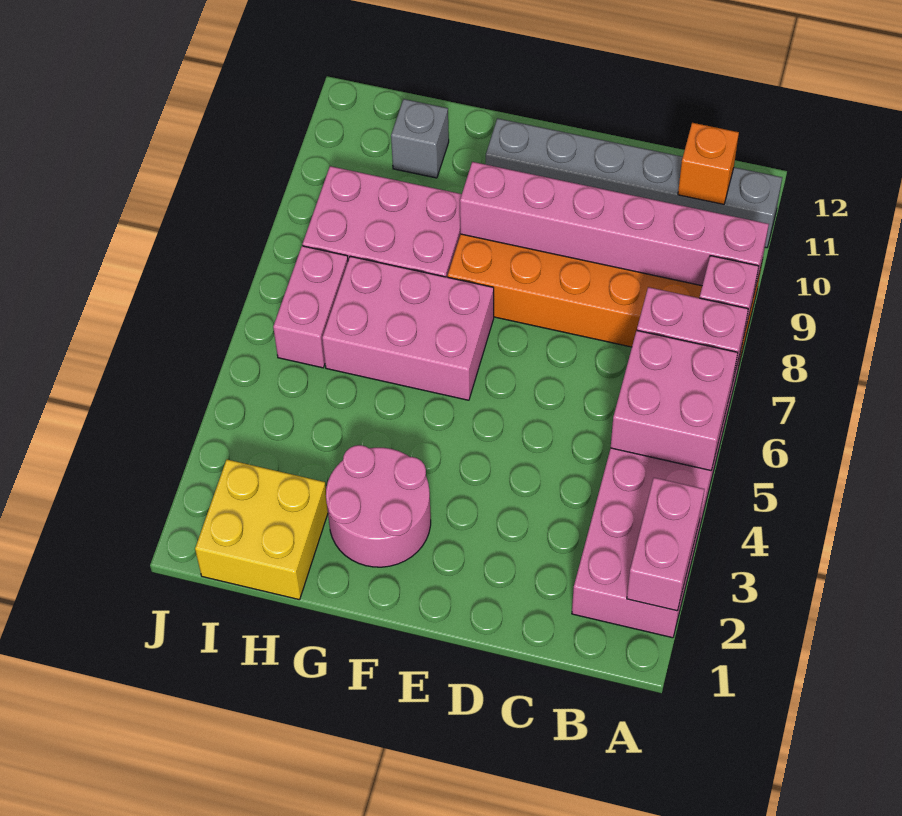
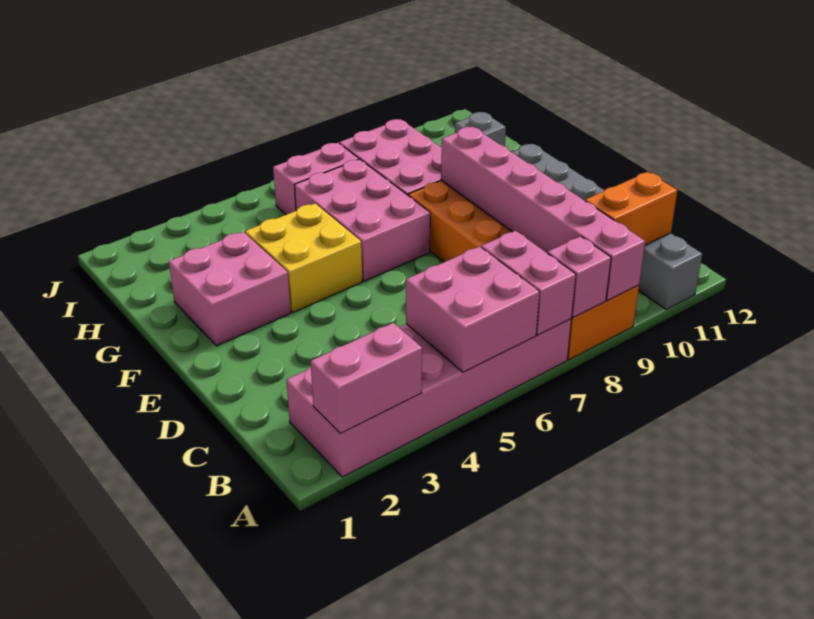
orange 1x1 brick [678,123,739,204] -> orange 1x2 brick [585,172,678,245]
pink 2x2 round brick [326,445,431,567] -> pink 2x2 brick [169,232,291,346]
yellow 2x2 brick [195,459,328,600] -> yellow 2x2 brick moved to [245,204,362,312]

